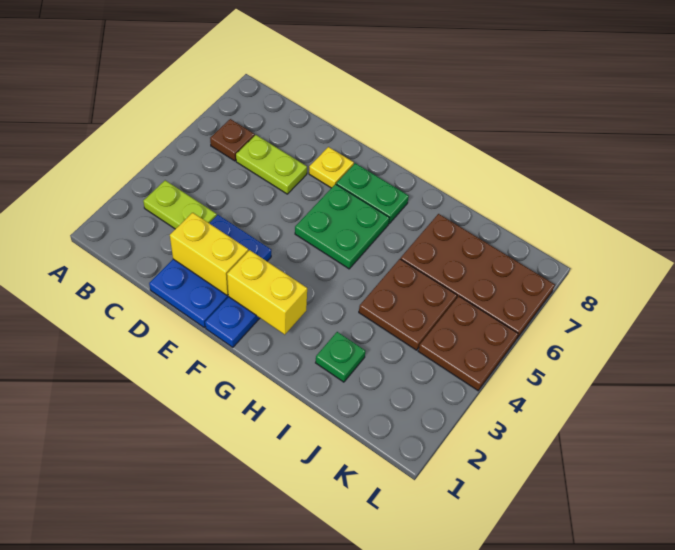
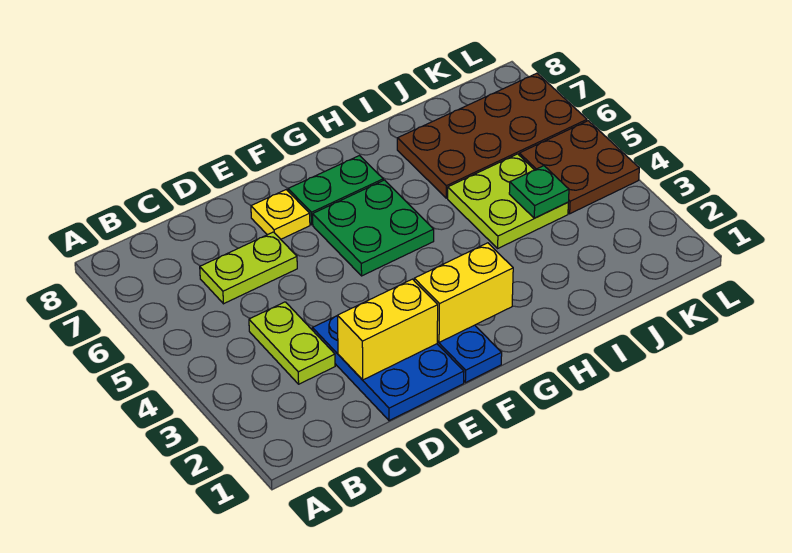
lime 1x2 plate [143,180,217,229] -> lime 1x2 plate turned to [249,302,335,384]
brown 1x1 plate [210,119,255,161] -> none
green 1x1 plate [316,332,366,382] -> green 1x1 plate moved to [509,166,569,218]
brown 2x2 plate [359,259,457,350] -> lime 2x2 plate [448,154,568,248]

